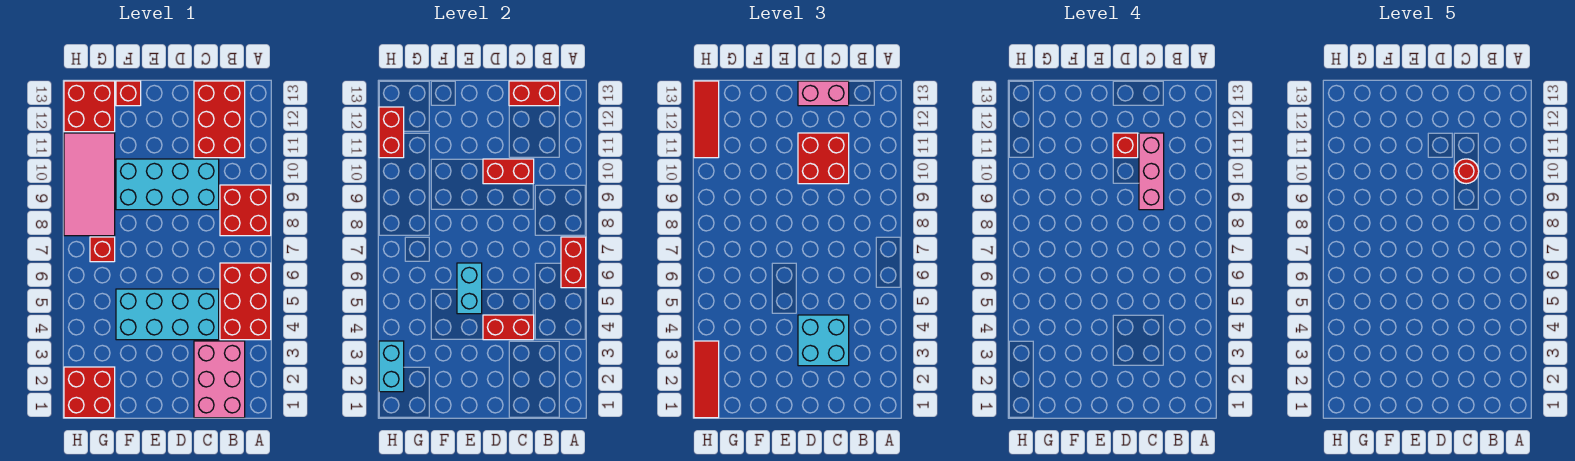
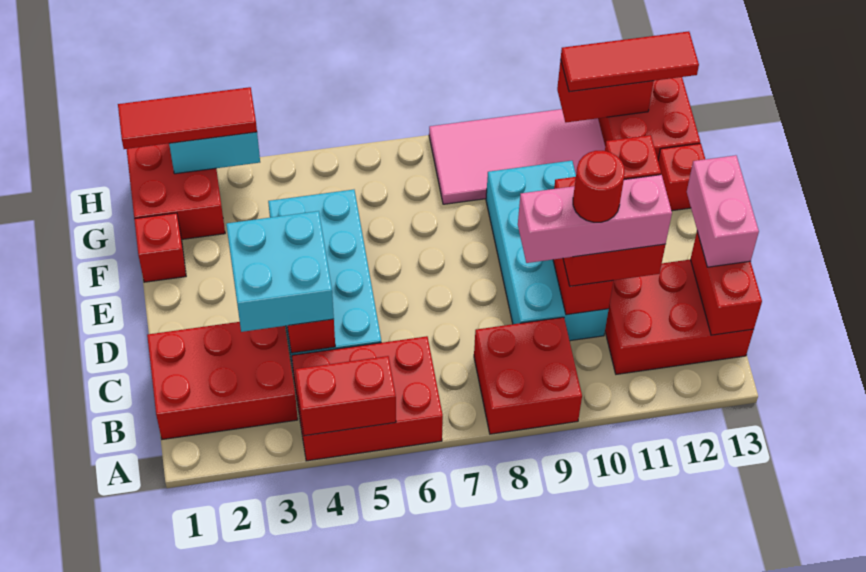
red 1x2 brick [561,237,586,288] -> red 1x2 brick moved to [295,356,396,436]
pink 2x3 brick [194,341,245,418] -> red 2x3 brick [147,322,298,439]
cyan 1x2 brick [457,263,482,314] -> none
red 1x1 brick [90,237,115,262] -> red 1x1 brick moved to [134,213,186,282]

